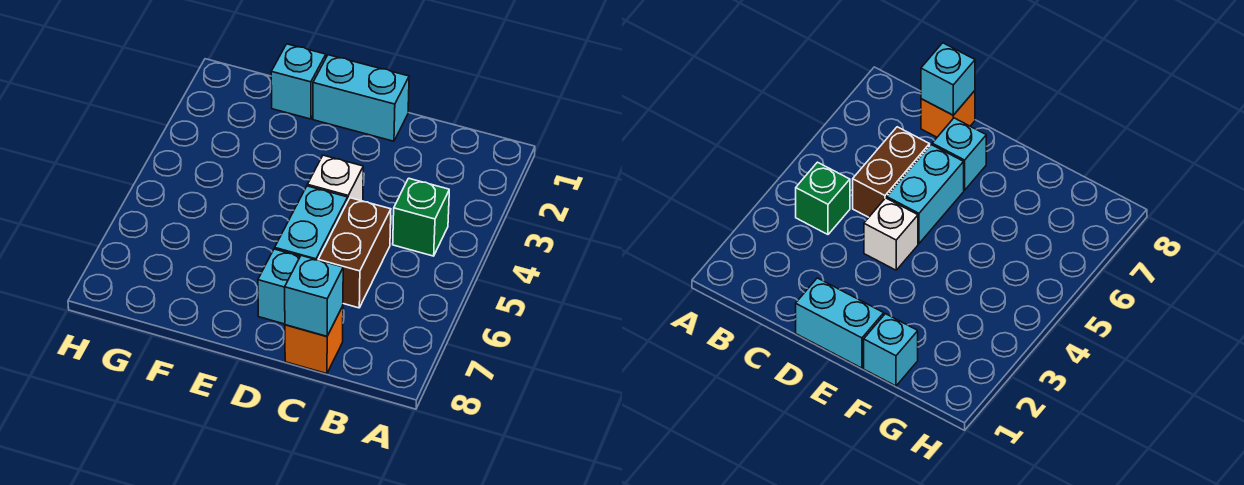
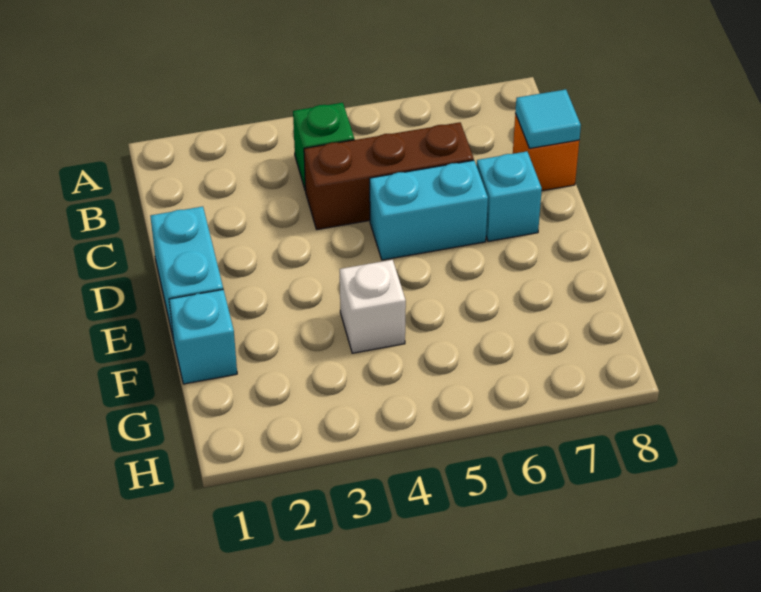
brown 1x2 brick [318,198,391,308] -> brown 1x3 brick [304,122,474,230]
cyan 1x1 brick [285,256,343,336] -> cyan 1x1 tile [515,89,581,148]
white 1x1 brick [307,155,363,201] -> white 1x1 brick moved to [340,260,406,353]

